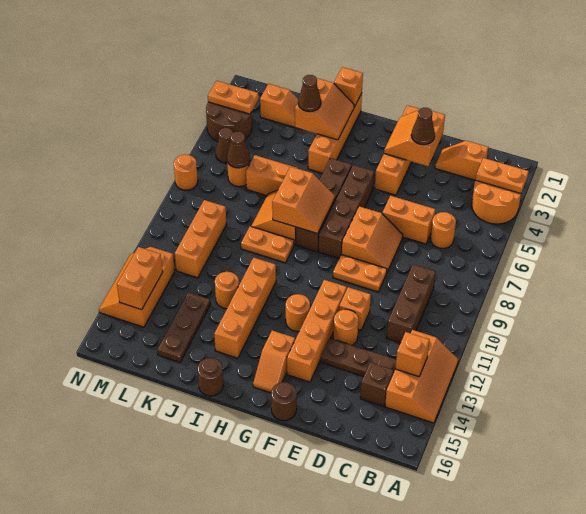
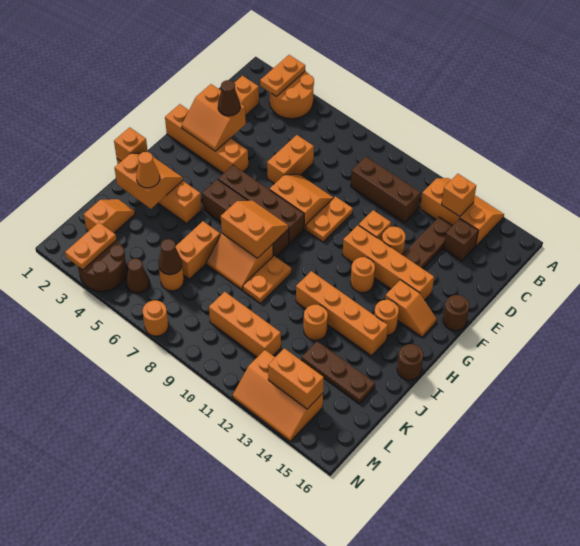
orange 1x1 round brick [430,212,456,249] -> orange 1x1 round brick moved to [374,300,399,335]
brown 1x1 cone [298,75,321,112] -> orange 1x1 cone [136,152,160,188]

